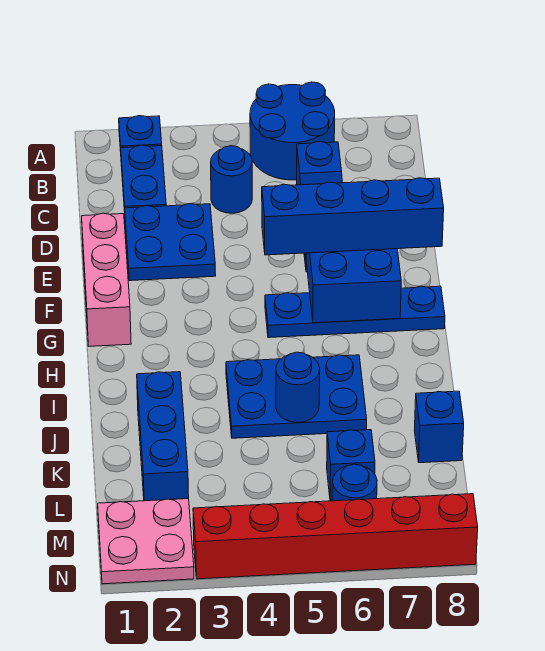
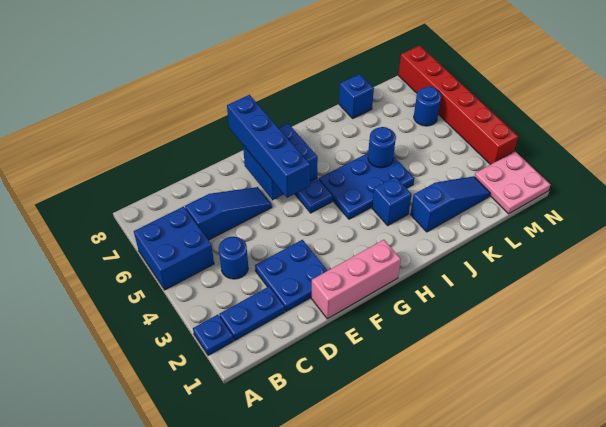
blue 2x2 round brick [250,82,335,180] -> blue 2x2 brick [134,207,214,290]
blue 2x3 plate [226,355,367,438] -> blue 2x3 plate turned to [319,153,414,219]
blue 1x3 brick [137,372,189,501] -> blue 1x3 slope [410,176,490,232]
blue 1x1 brick [327,430,375,501] -> blue 1x1 brick moved to [372,177,412,225]

